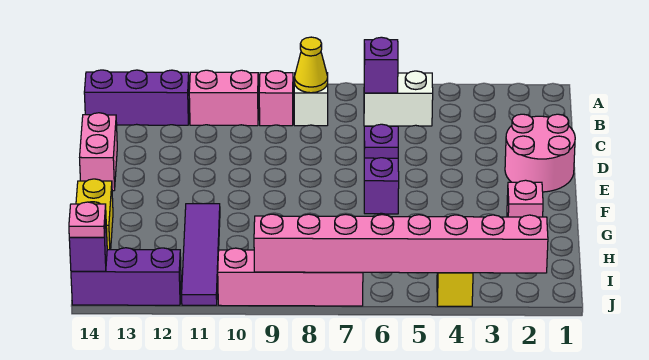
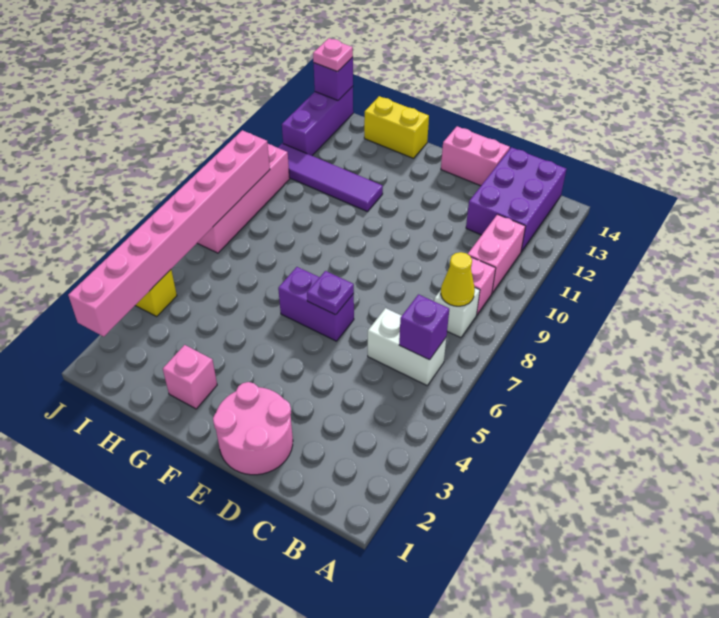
white 1x2 brick [364,71,433,126] -> white 1x2 brick turned to [368,308,446,385]
purple 1x3 brick [84,70,189,125] -> purple 2x3 brick [466,147,566,252]

